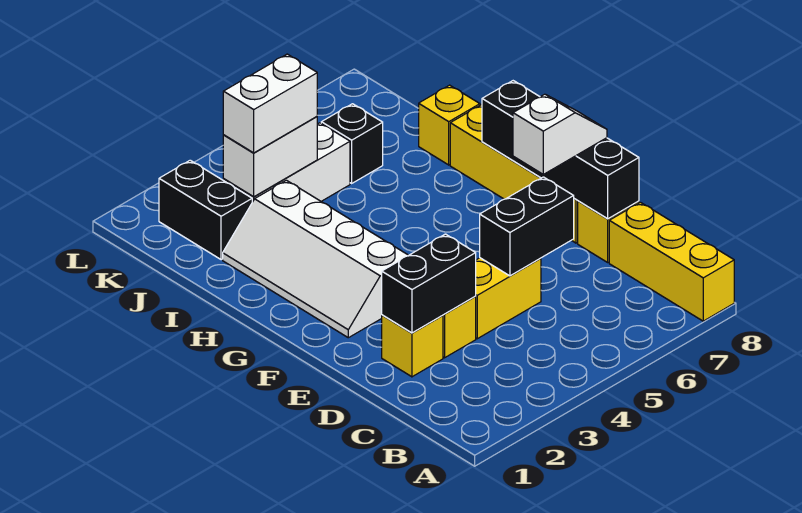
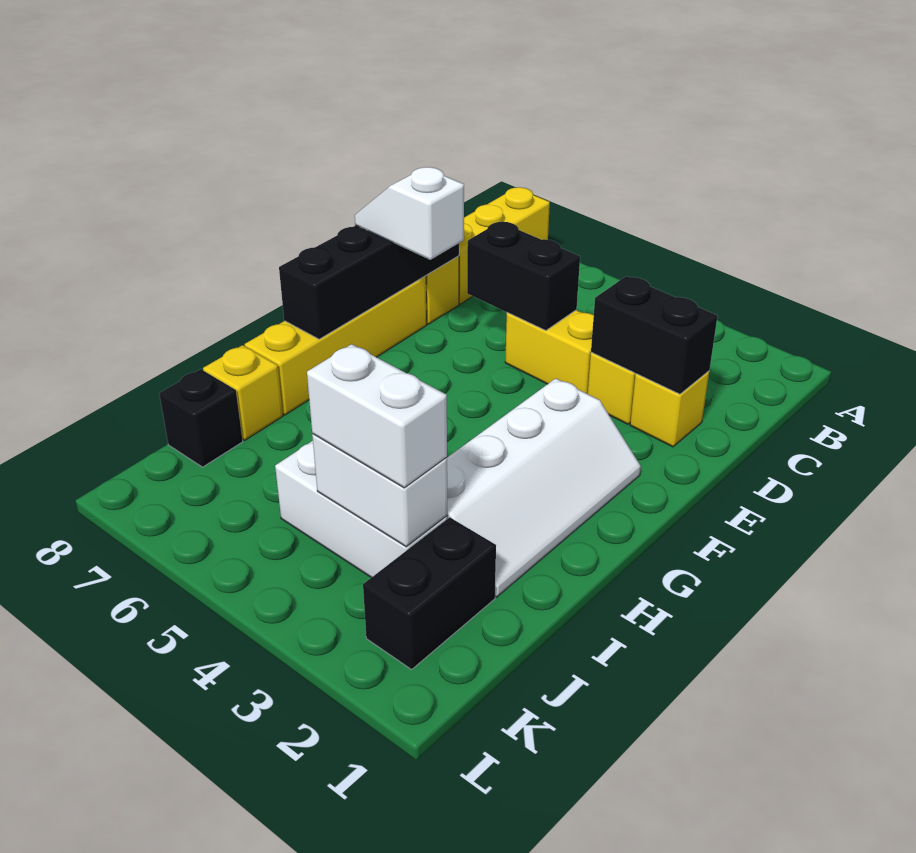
black 1x1 brick [321,104,383,183] -> black 1x1 brick moved to [159,369,243,467]

